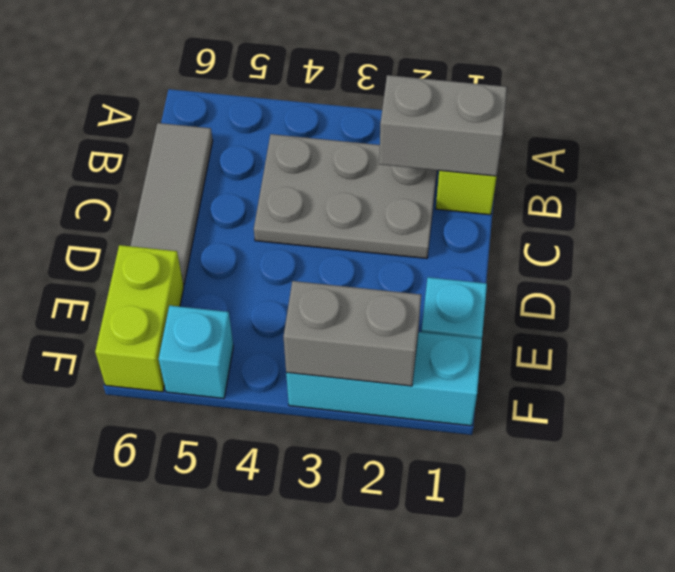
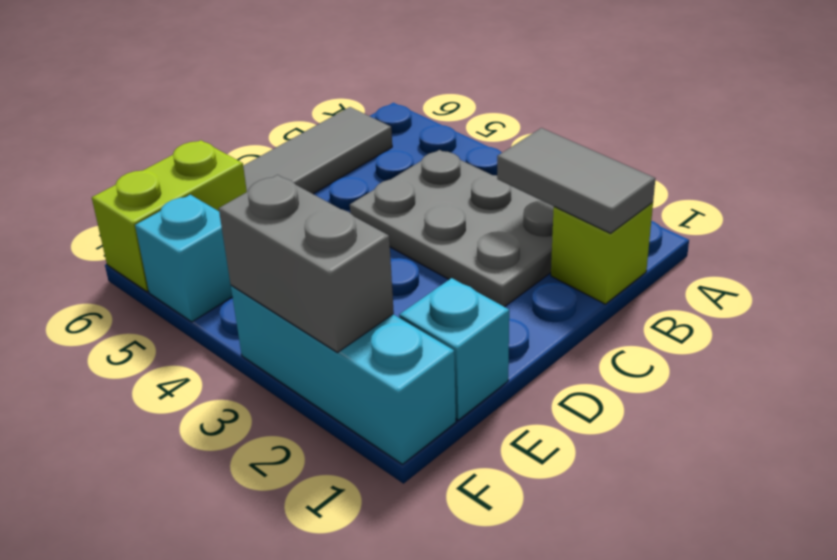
grey 1x2 brick [379,75,507,176] -> grey 1x2 tile [497,128,655,233]

